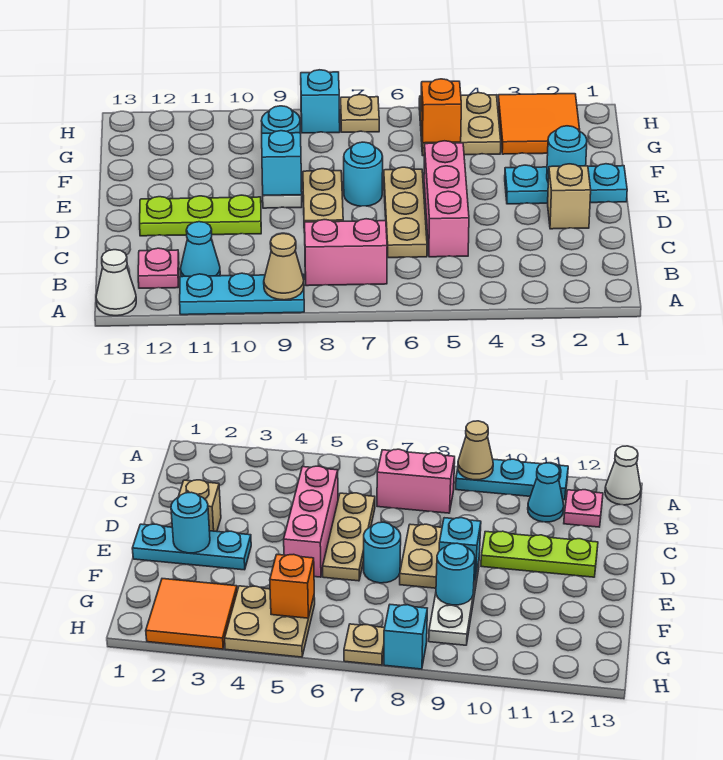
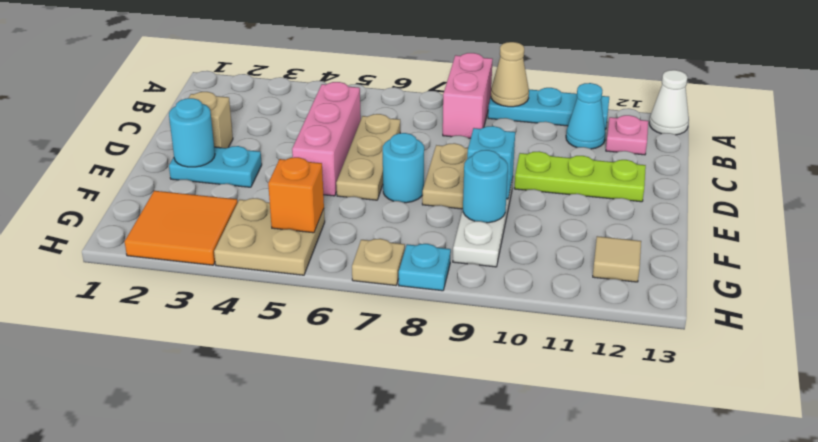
pink 1x2 brick [305,219,387,286] -> pink 1x2 brick turned to [443,53,493,138]
cyan 1x3 plate [505,164,627,204] -> cyan 1x2 plate [169,146,262,187]
none -> tan 1x1 tile [593,236,641,282]
cyan 1x1 brick [301,70,340,133] -> cyan 1x1 plate [399,244,451,291]

